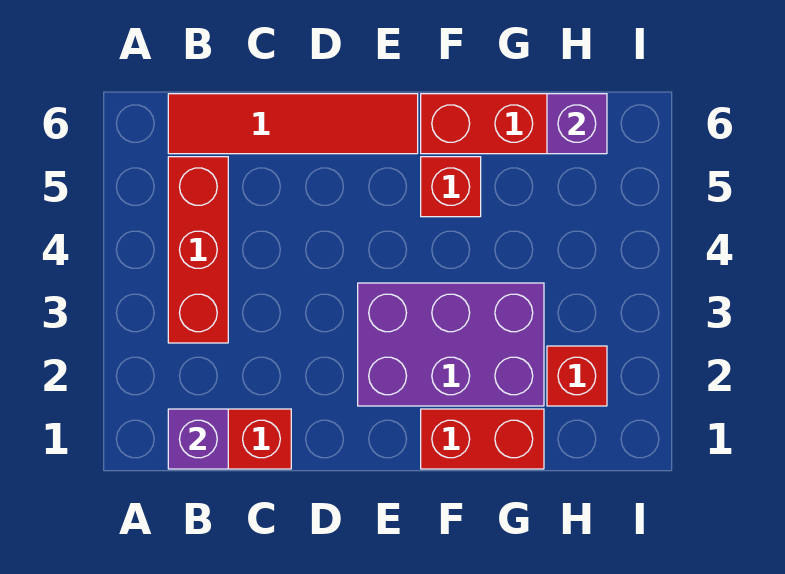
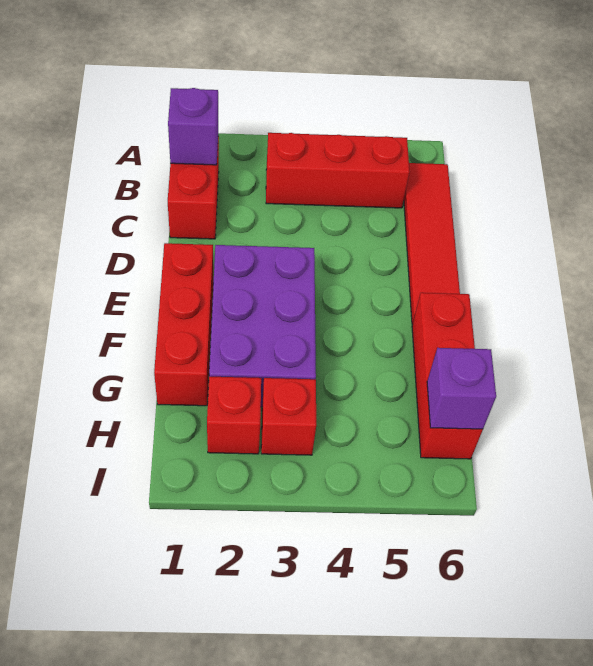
red 1x2 brick [421,409,544,469] -> red 1x3 brick [154,243,213,406]
red 1x1 brick [421,157,481,217] -> red 1x1 brick moved to [261,378,316,455]

